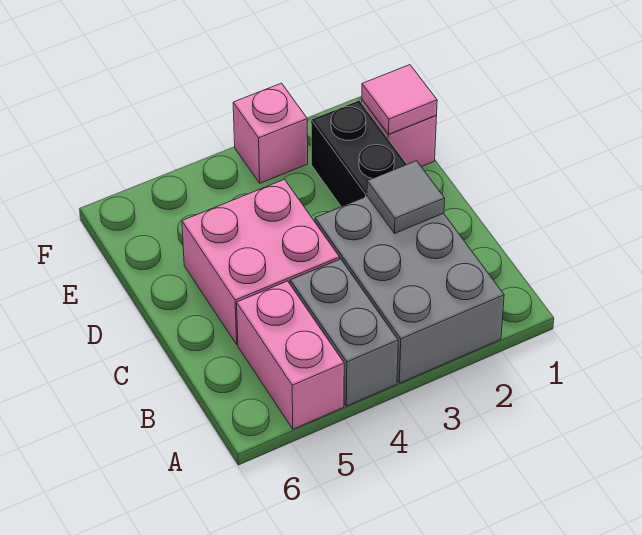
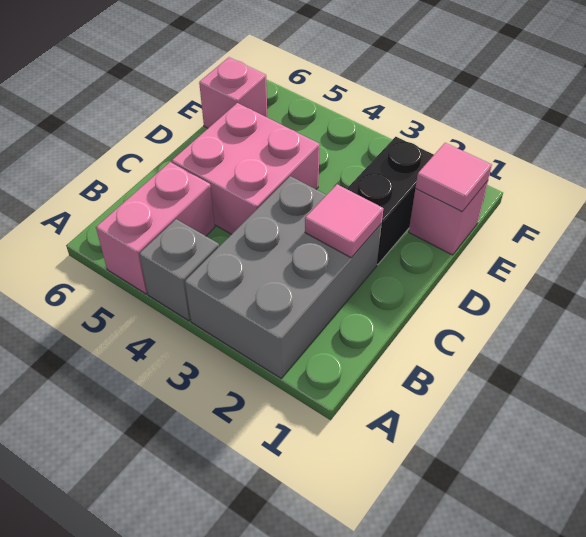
grey 1x2 brick [290,259,398,406] -> grey 1x1 brick [139,219,219,321]
grey 1x1 tile [367,161,445,233] -> pink 1x1 tile [305,184,383,258]
pink 1x1 brick [233,83,308,183] -> pink 1x1 brick moved to [199,57,267,128]

